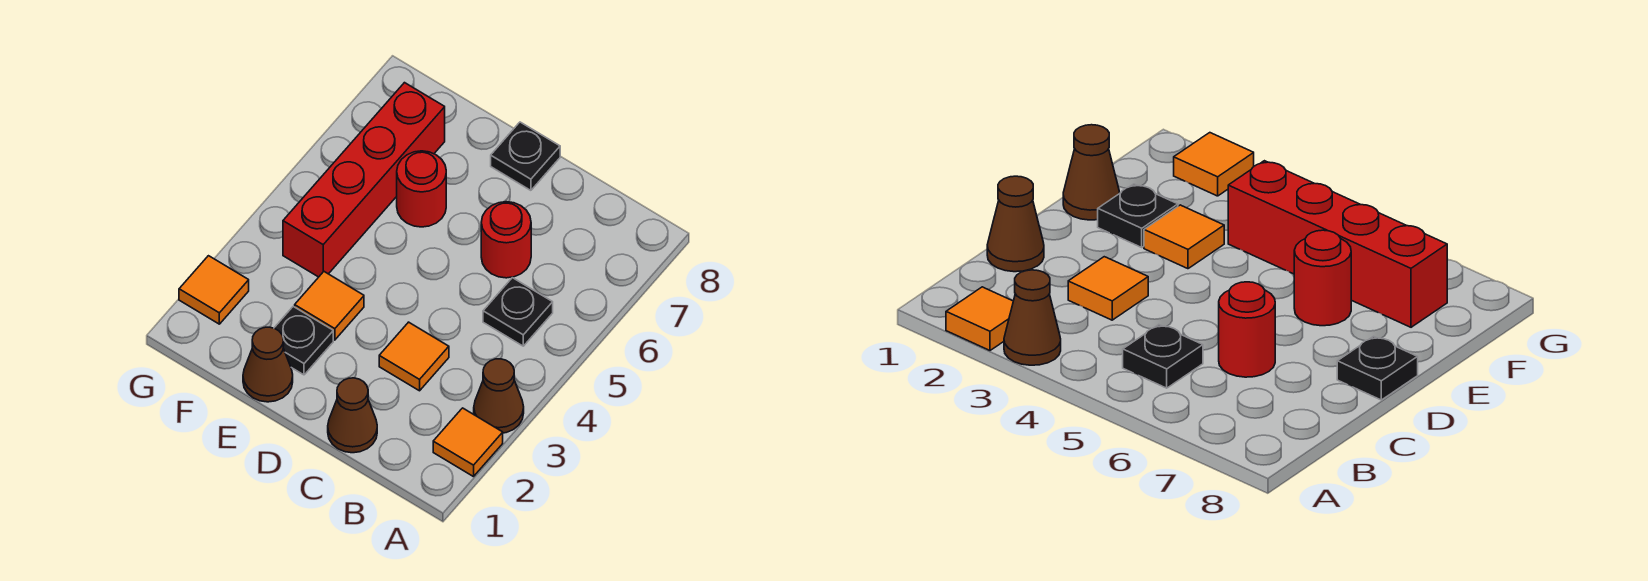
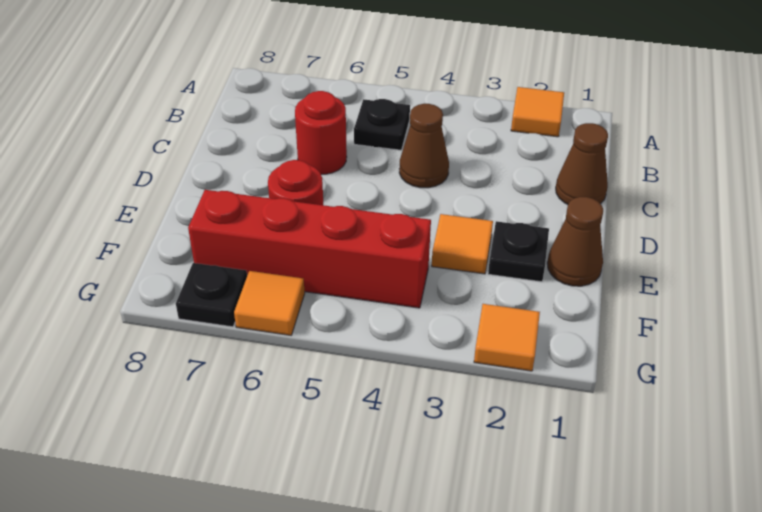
brown 1x1 cone [474,359,524,433] -> brown 1x1 cone moved to [399,104,449,188]
orange 1x1 tile [379,322,449,391] -> orange 1x1 tile moved to [234,271,305,335]
black 1x1 plate [491,122,560,190] -> black 1x1 plate moved to [176,263,247,327]

